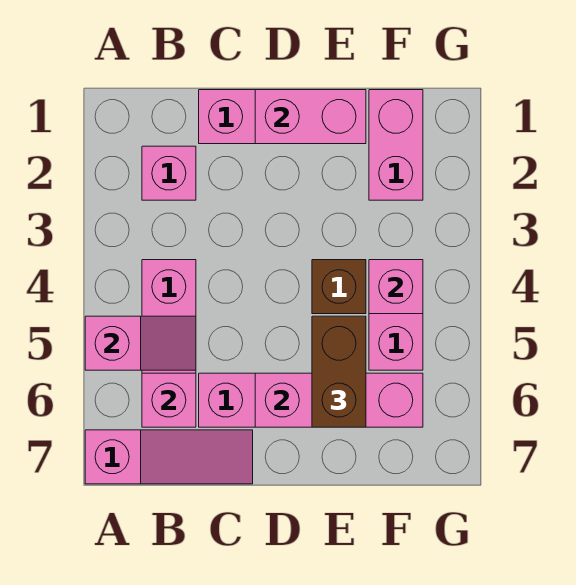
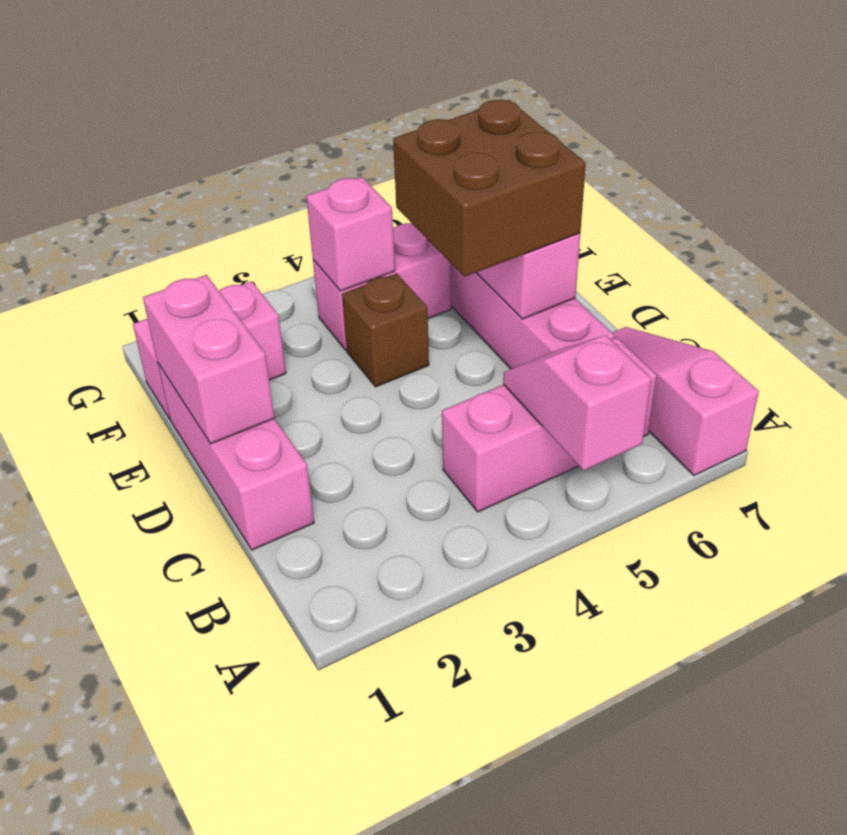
pink 1x1 brick [142,146,196,200] -> none
pink 1x1 brick [142,373,196,427] -> none
brown 1x2 brick [312,316,366,427] -> brown 2x2 brick [393,100,586,277]

